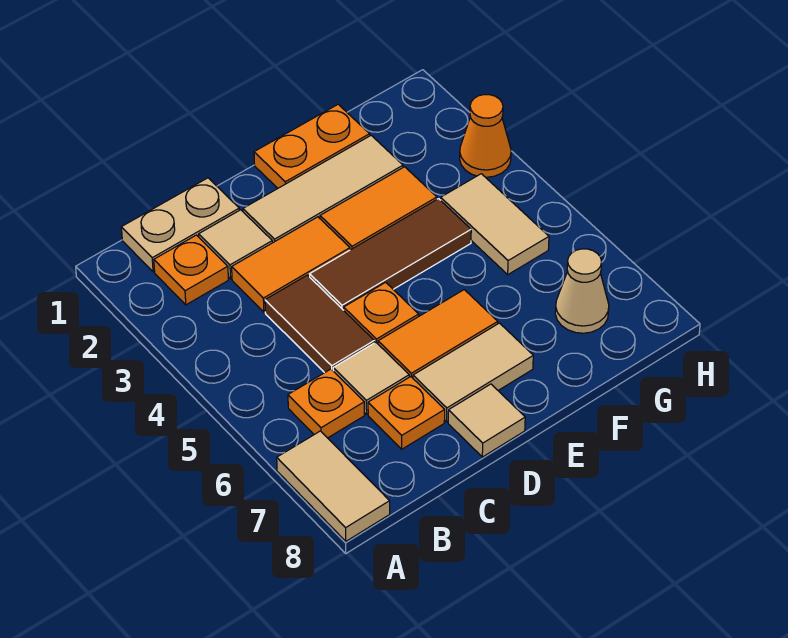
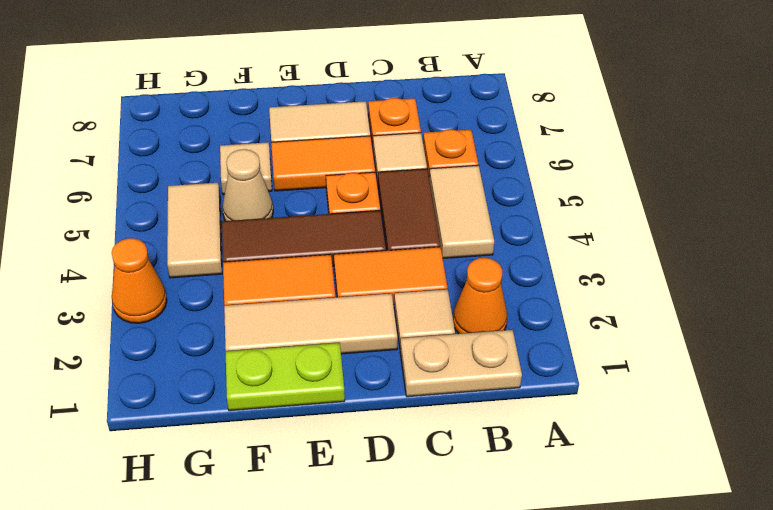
tan 1x2 tile [277,431,390,541] -> tan 1x2 tile moved to [429,165,494,258]
orange 1x1 plate [154,235,228,305] -> orange 1x1 cone [453,258,507,334]
tan 1x1 tile [448,384,525,457] -> tan 1x1 tile moved to [220,142,272,195]
orange 1x2 plate [254,104,370,188] -> lime 1x2 plate [226,343,345,411]
tan 1x1 cone [555,249,609,333] -> tan 1x1 cone moved to [222,149,273,221]

